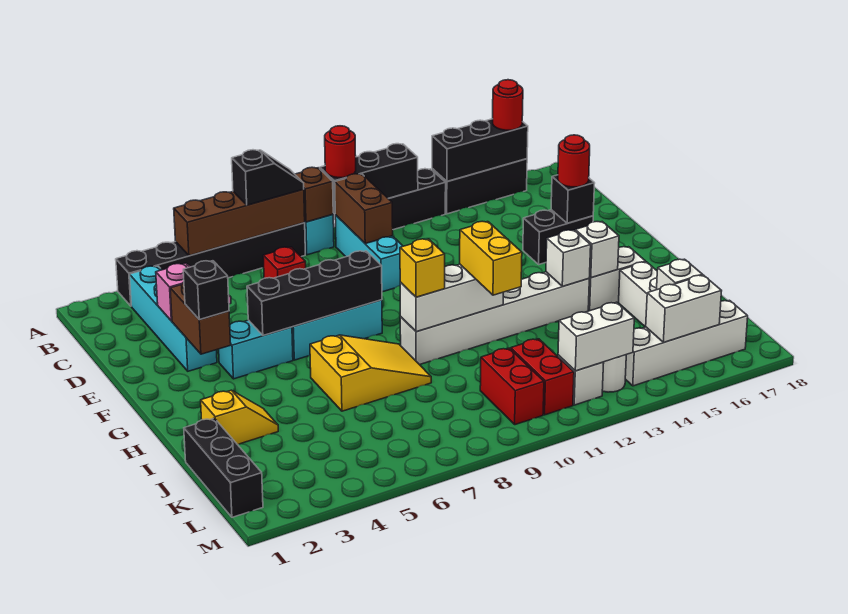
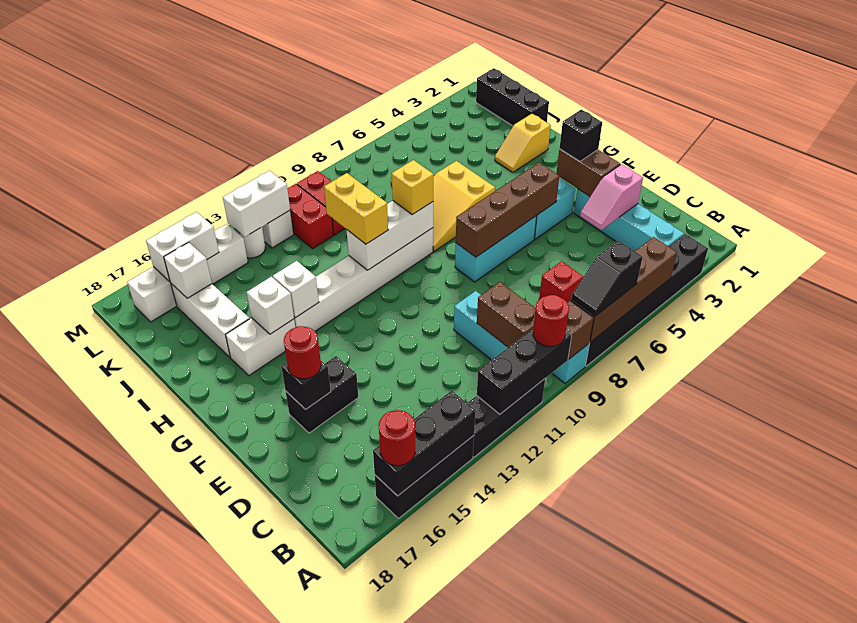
black 1x4 brick [247,251,382,336] -> brown 1x4 brick [456,163,559,257]

